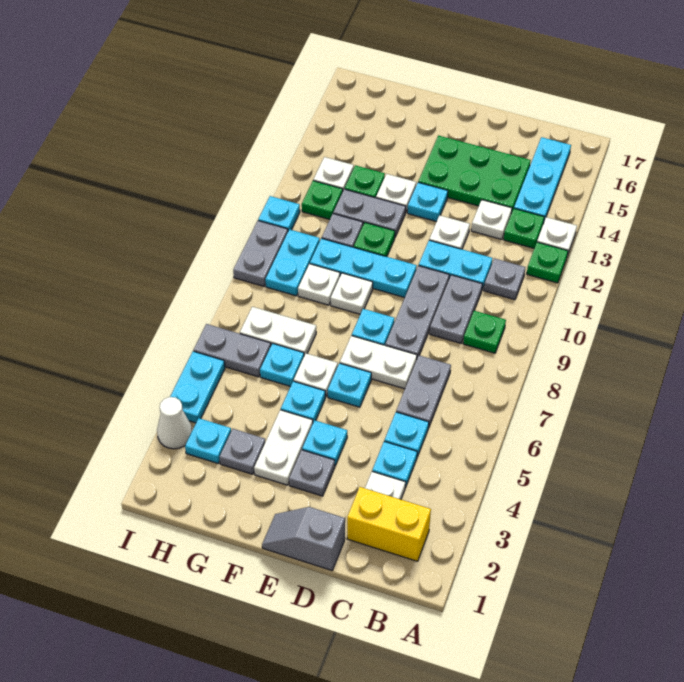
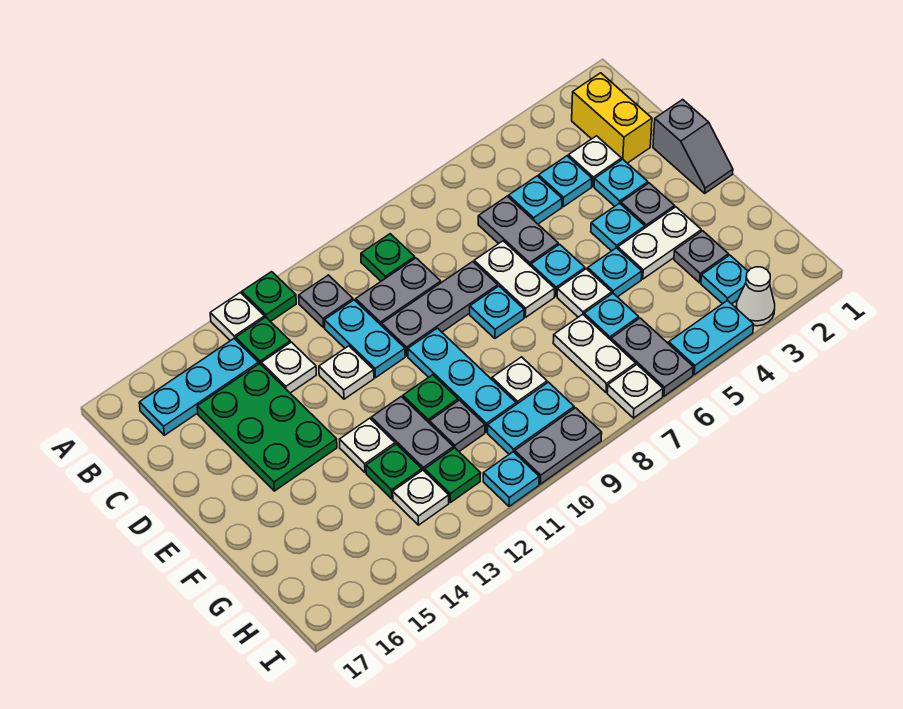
grey 1x2 plate [396,355,451,428] -> grey 1x2 plate turned to [478,196,558,266]
cyan 1x1 plate [407,182,448,222] -> cyan 1x1 plate moved to [594,159,648,206]
white 1x1 plate [331,273,373,314] -> white 1x1 plate moved to [607,365,663,418]

